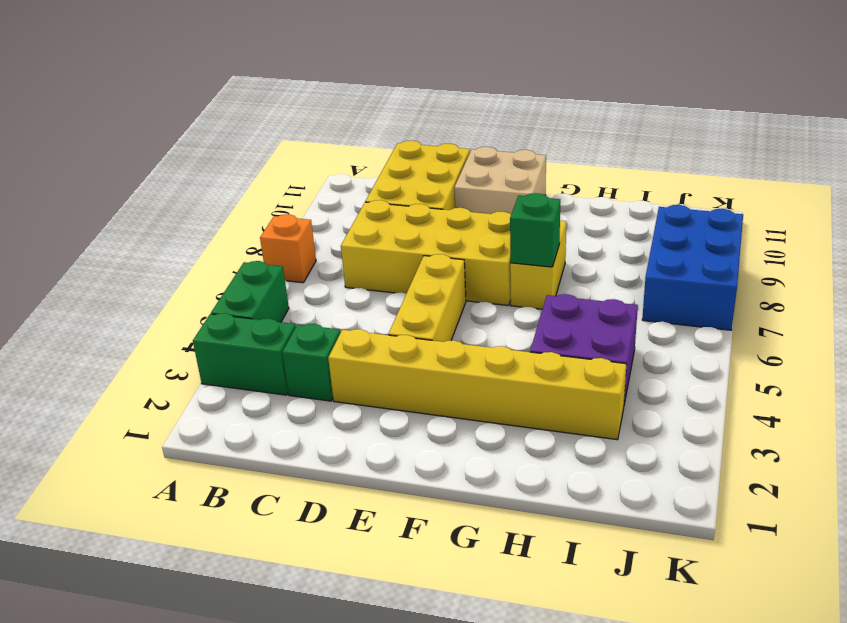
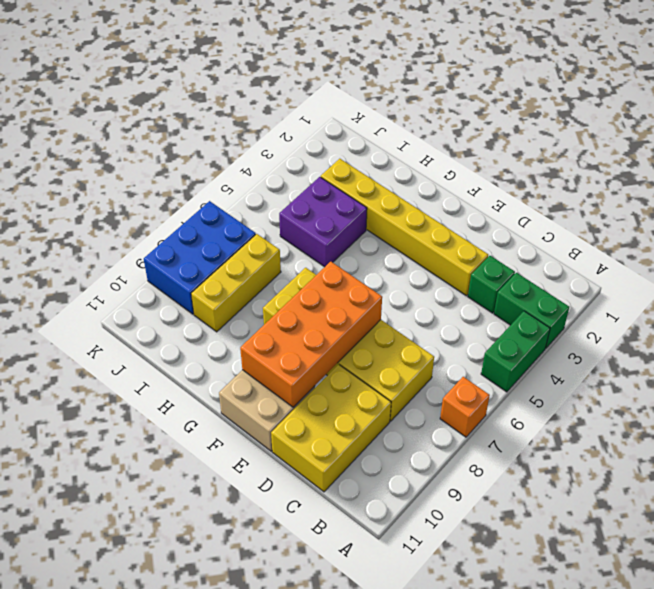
yellow 1x3 brick [388,254,466,342] -> yellow 1x3 brick moved to [191,234,281,332]
none -> orange 2x4 brick [240,262,382,407]
green 1x1 brick [510,193,560,267] -> none

